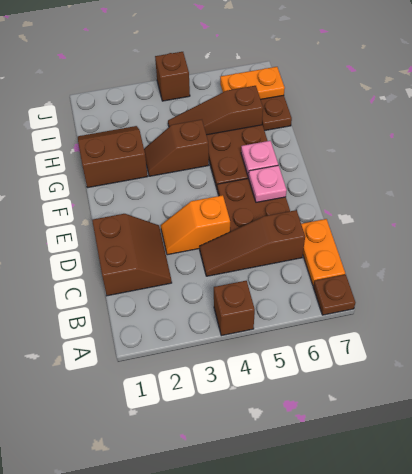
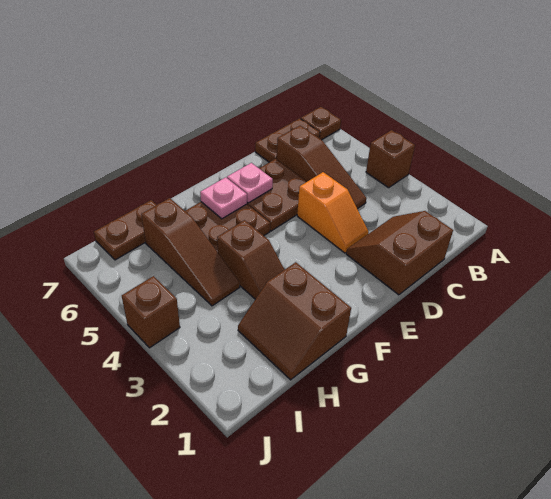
orange 1x2 plate [301,219,345,286] -> brown 1x2 plate [255,118,320,162]
orange 1x2 plate [220,67,285,99] -> none

